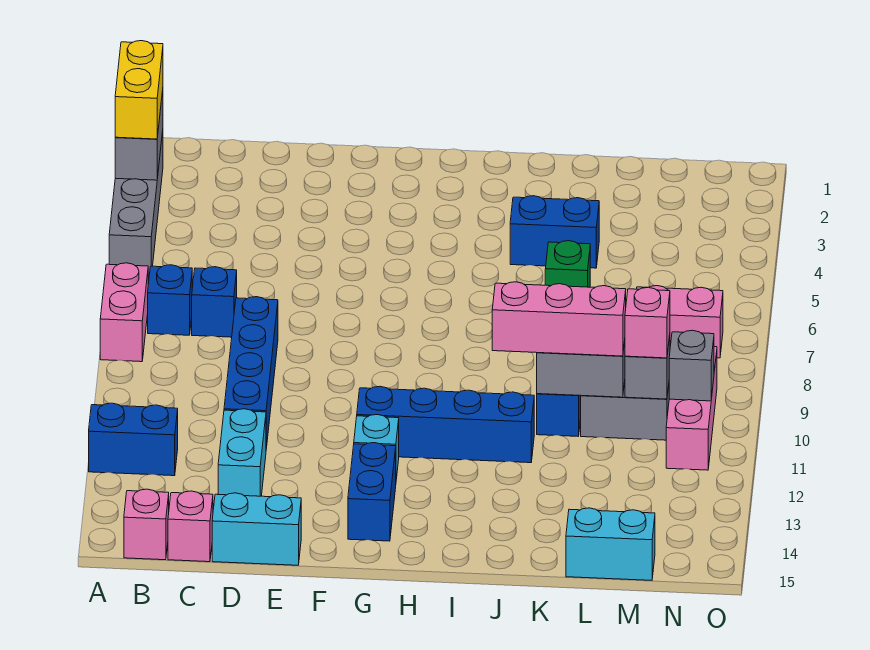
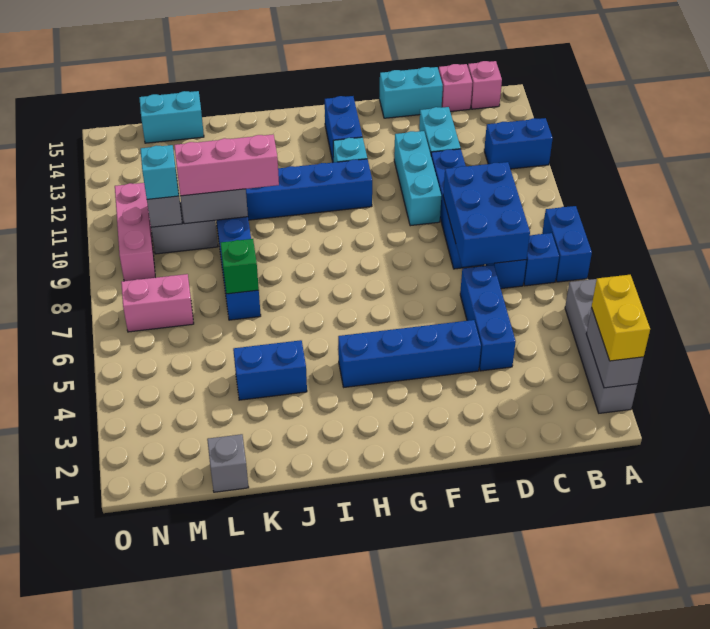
pink 1x2 brick [100,263,148,362] -> blue 1x2 brick [542,206,592,282]
none -> blue 2x3 brick [443,162,530,267]
none -> blue 1x3 brick [460,265,516,371]
none -> blue 1x4 brick [338,320,481,387]
none -> cyan 1x3 brick [394,131,441,226]
pink 1x1 brick [625,287,670,358] -> cyan 1x1 brick [140,145,179,199]
grey 1x1 brick [669,330,714,401] -> grey 1x1 brick moved to [207,434,249,492]

